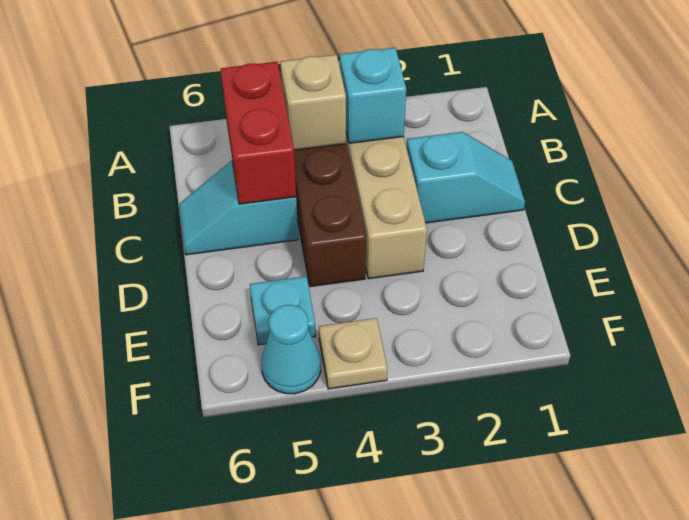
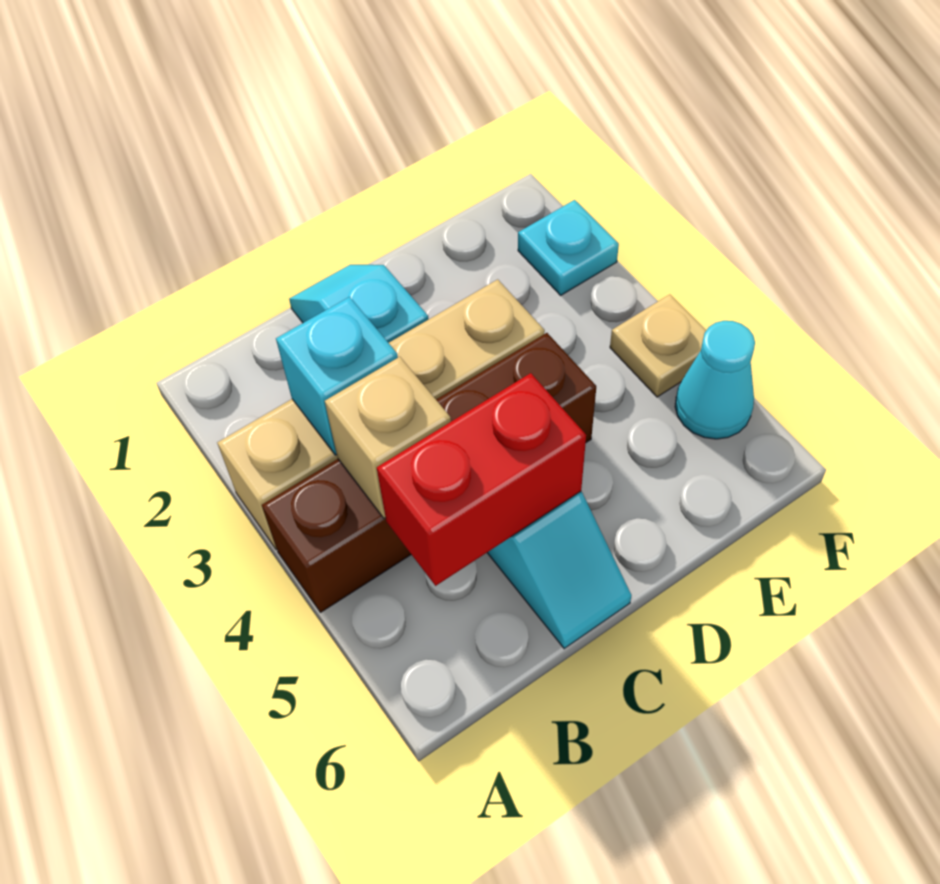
cyan 1x1 plate [250,276,316,345] -> cyan 1x1 plate moved to [518,200,619,295]

